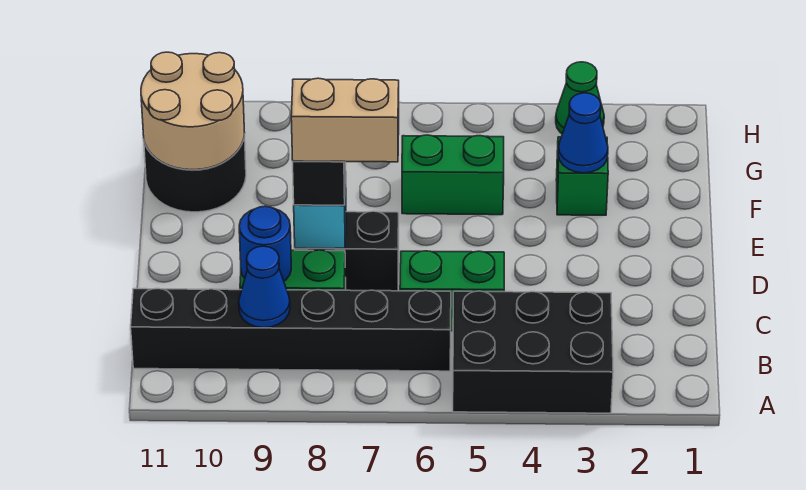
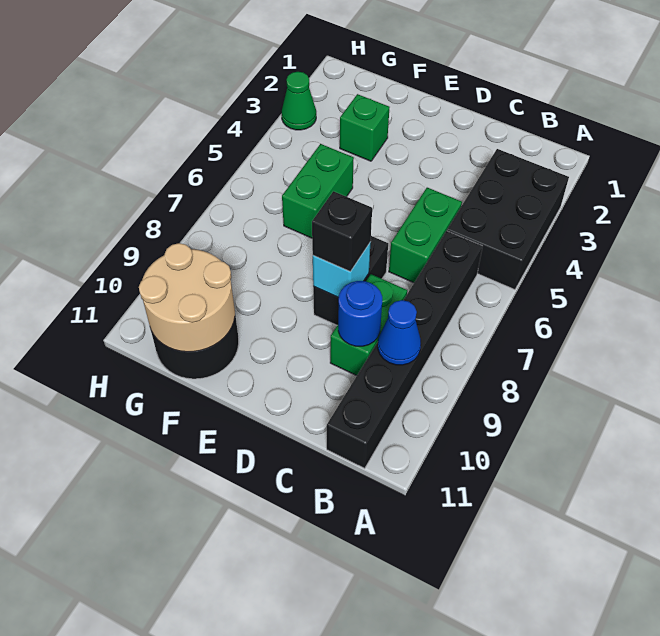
tan 1x2 brick [291,78,399,162] -> none
blue 1x1 cone [558,93,608,173] -> none

